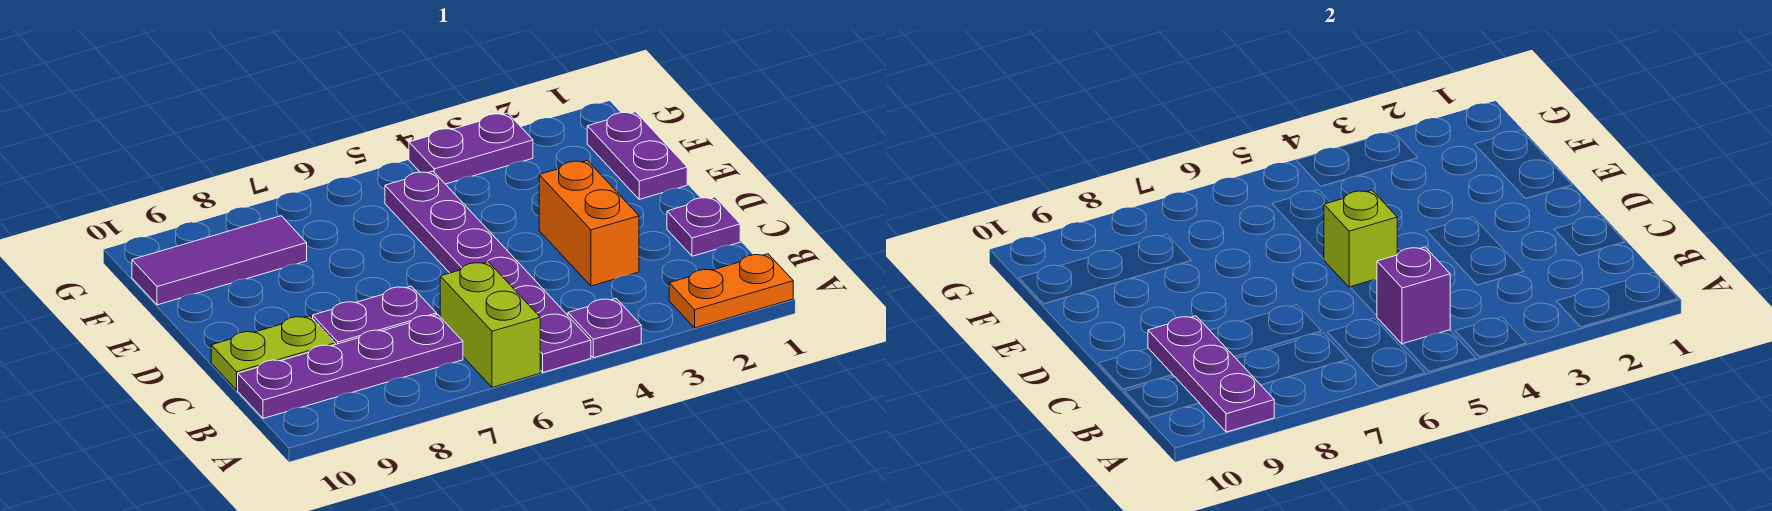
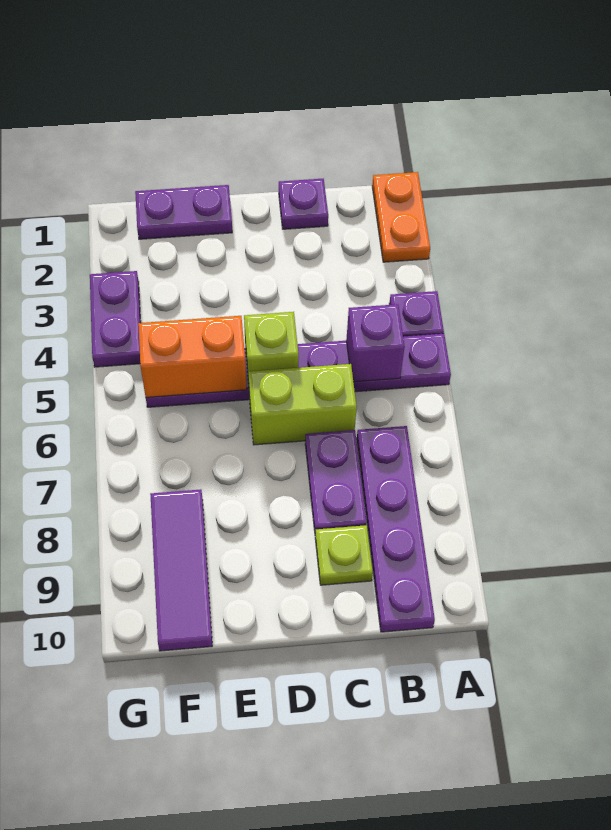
lime 1x2 brick [440,262,540,387] -> lime 1x2 brick moved to [248,364,357,445]
purple 1x3 plate [1148,316,1274,432] -> none
orange 1x2 brick [539,160,639,286] -> orange 1x2 brick moved to [138,316,247,397]
lime 1x2 plate [211,316,335,390] -> lime 1x1 plate [315,525,373,585]

